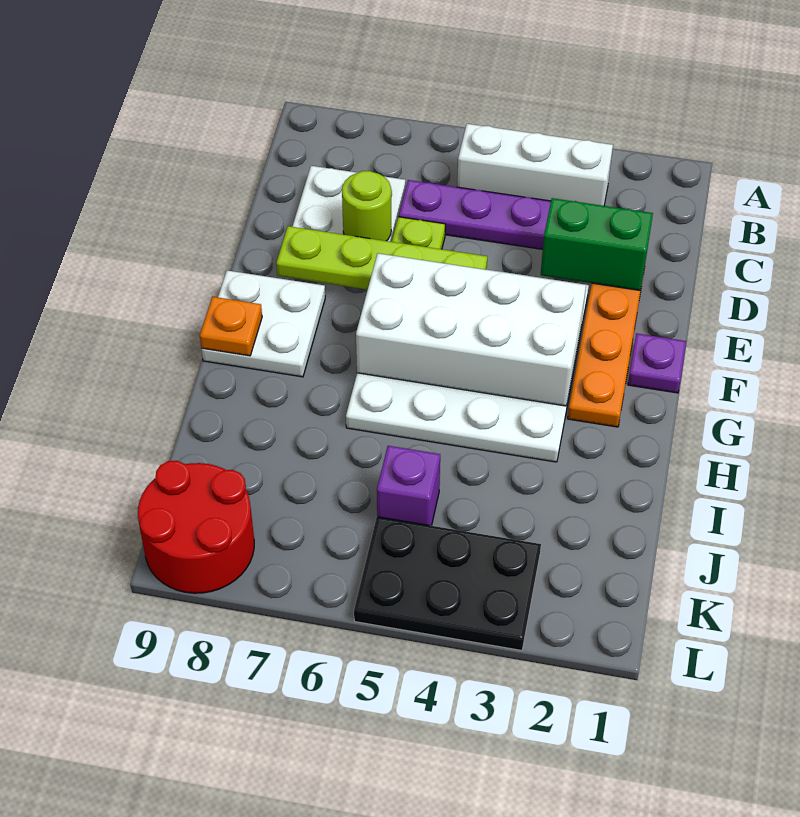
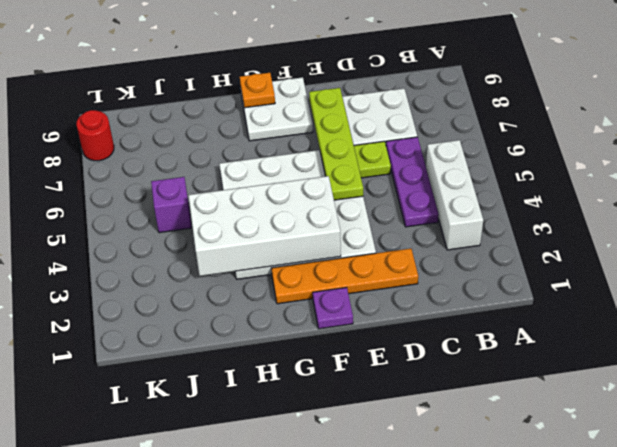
green 1x2 brick [541,198,653,291] -> none
lime 1x1 round brick [342,171,391,241] -> none
white 2x4 brick [356,253,586,406] -> white 2x4 brick turned to [188,176,341,276]
black 2x3 plate [354,517,541,650] -> none
red 2x2 round brick [138,461,254,593] -> red 1x1 round brick [76,110,114,161]

